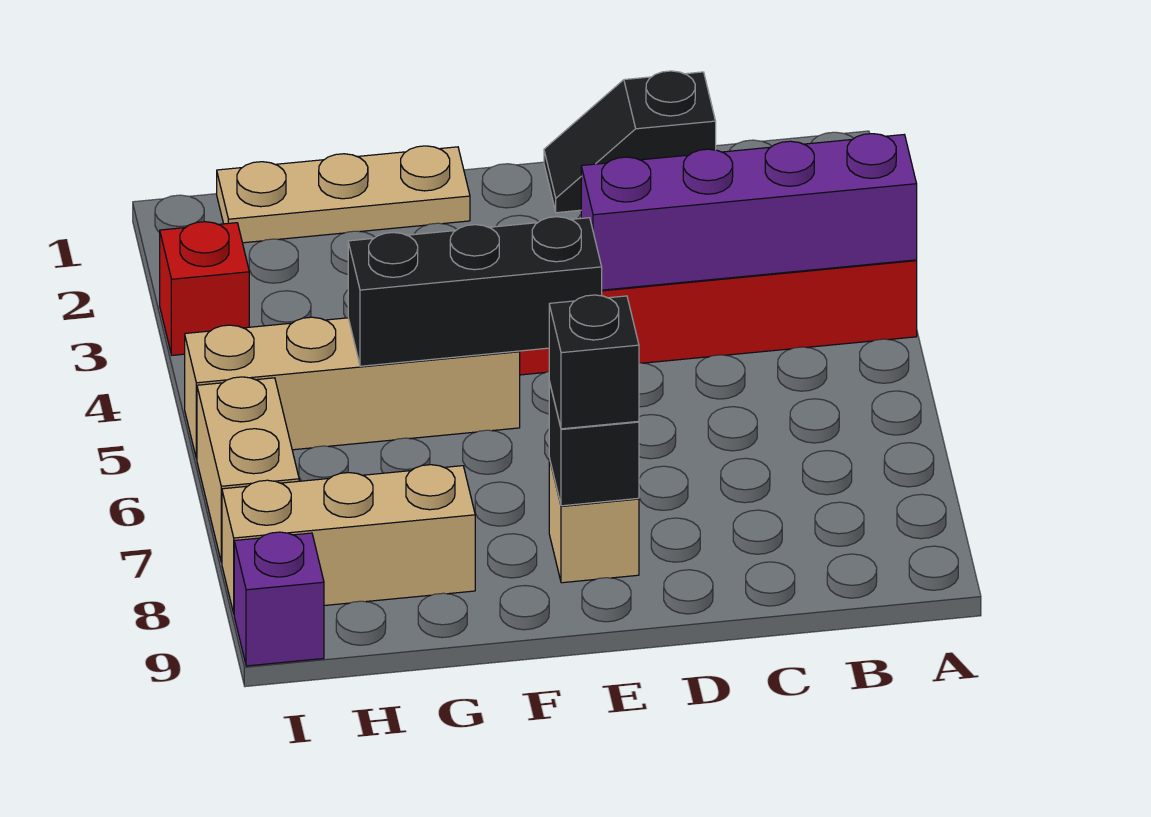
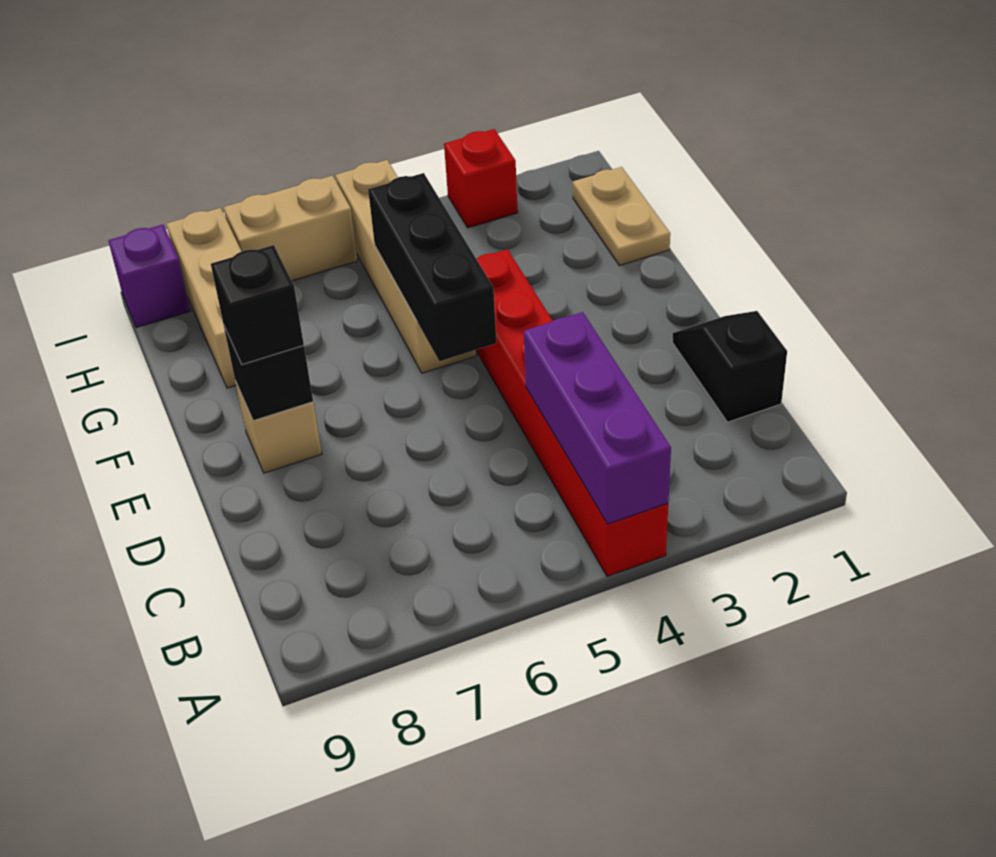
purple 1x4 brick [581,134,917,290] -> purple 1x3 brick [524,312,671,524]
tan 1x3 plate [217,146,470,243] -> tan 1x2 plate [573,167,670,266]

